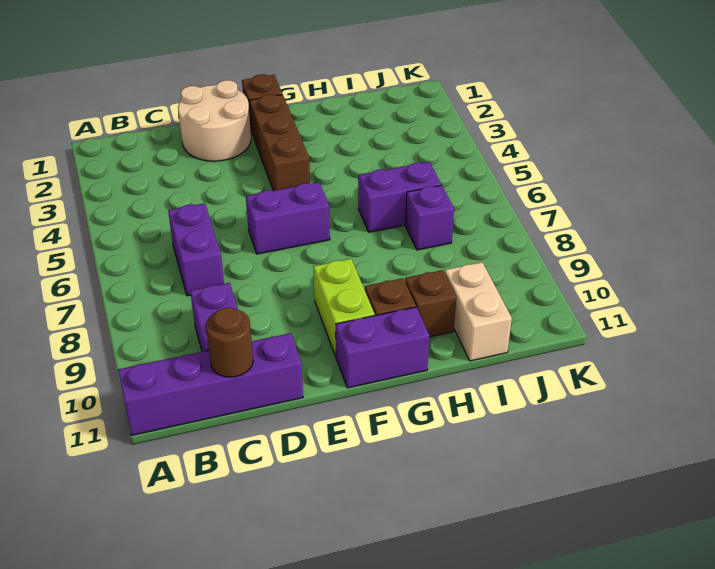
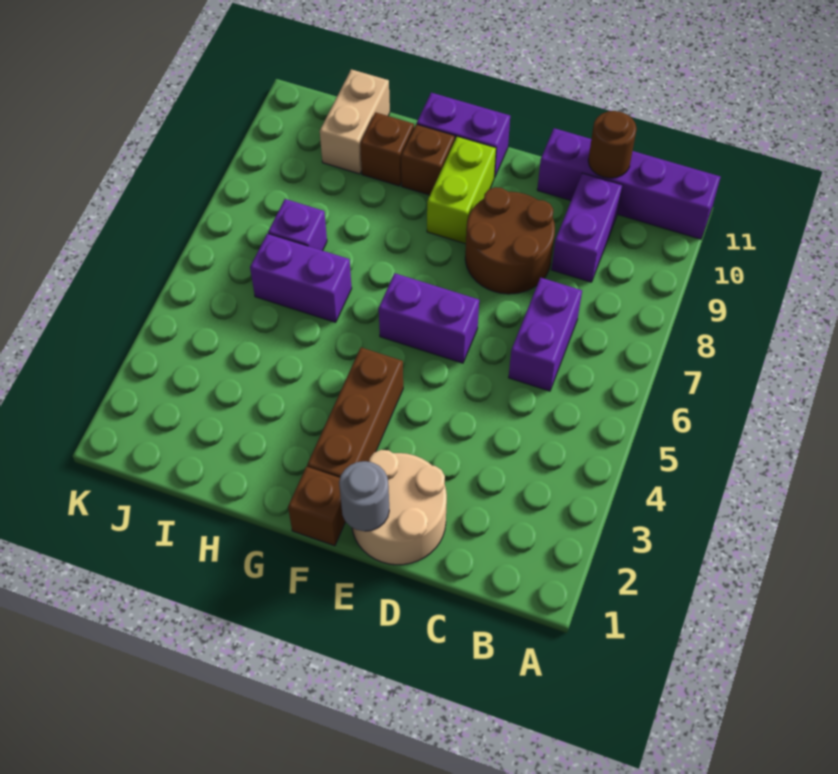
none -> brown 2x2 round brick [465,187,555,294]
none -> grey 1x1 round brick [339,461,389,531]

